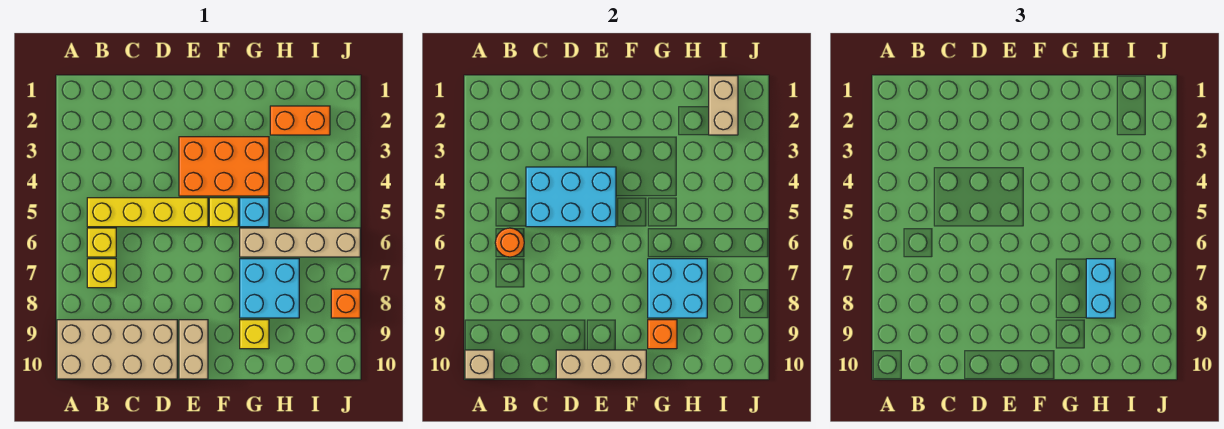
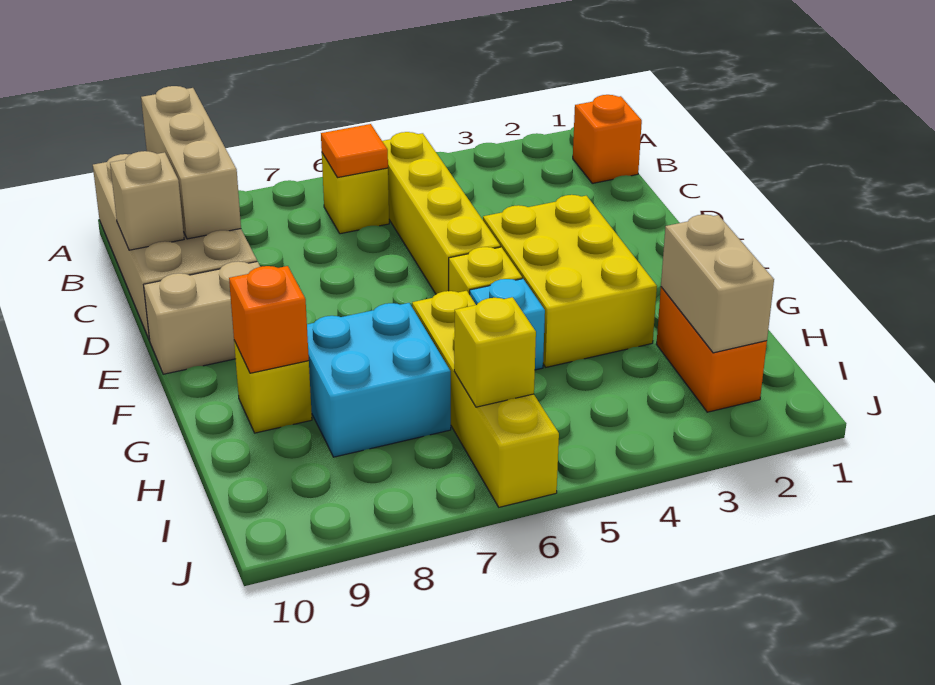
tan 1x1 brick [465,350,494,379] -> tan 1x1 brick moved to [110,151,184,250]
orange 1x1 round brick [495,228,524,257] -> orange 1x1 tile [321,124,388,178]
yellow 1x1 brick [87,259,116,288] -> yellow 1x1 brick moved to [454,297,536,407]
cyan 2x3 brick [526,167,616,227] -> none
tan 1x3 brick [556,350,646,379] -> tan 1x3 brick moved to [141,86,241,239]
orange 2x3 brick [179,137,269,196] -> yellow 2x3 brick [483,195,657,367]
tan 1x4 brick [240,228,360,257] -> yellow 1x4 brick [412,291,559,507]
cyan 2x2 brick [648,259,707,318] -> none
cyan 1x2 brick [1086,259,1115,318] -> none
tan 1x2 brick [709,76,738,135] -> tan 1x2 brick turned to [661,214,774,353]
orange 1x1 brick [331,289,360,318] -> orange 1x1 brick moved to [573,95,642,183]

